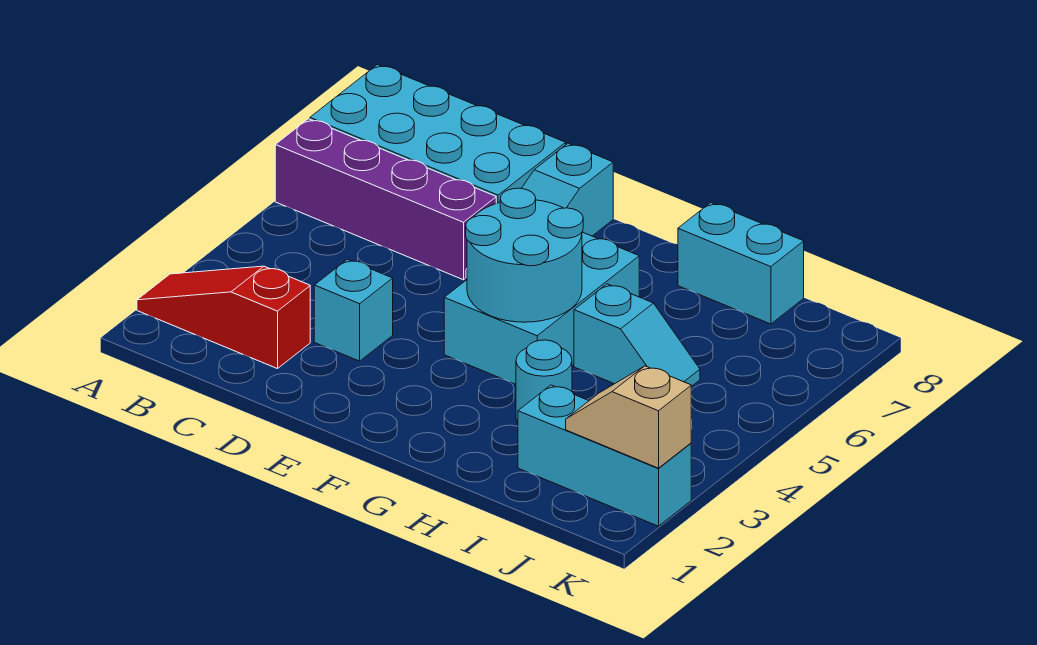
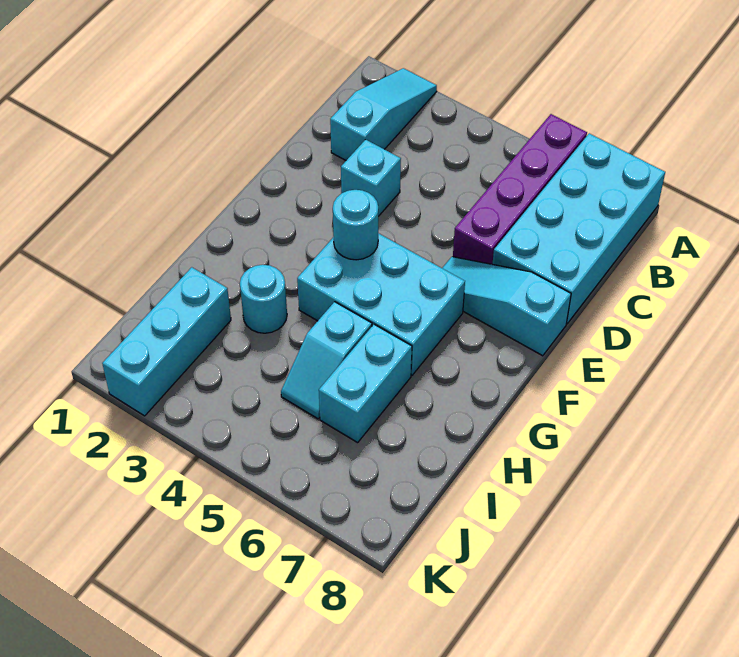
red 1x3 slope [137,266,310,369] -> cyan 1x3 slope [330,68,437,160]
cyan 2x2 round brick [466,188,583,322] -> cyan 1x1 round brick [333,190,378,260]
cyan 1x2 brick [678,203,804,324] -> cyan 1x2 brick moved to [319,324,412,443]
tan 1x2 slope [566,366,691,468] -> none

